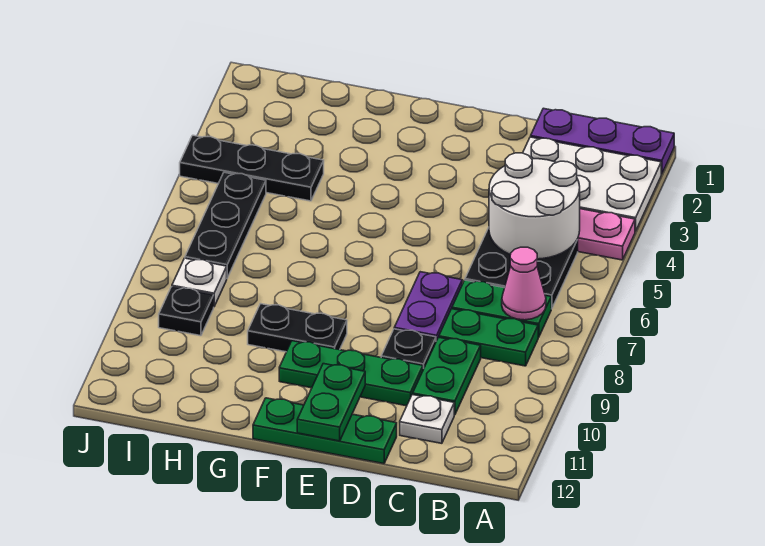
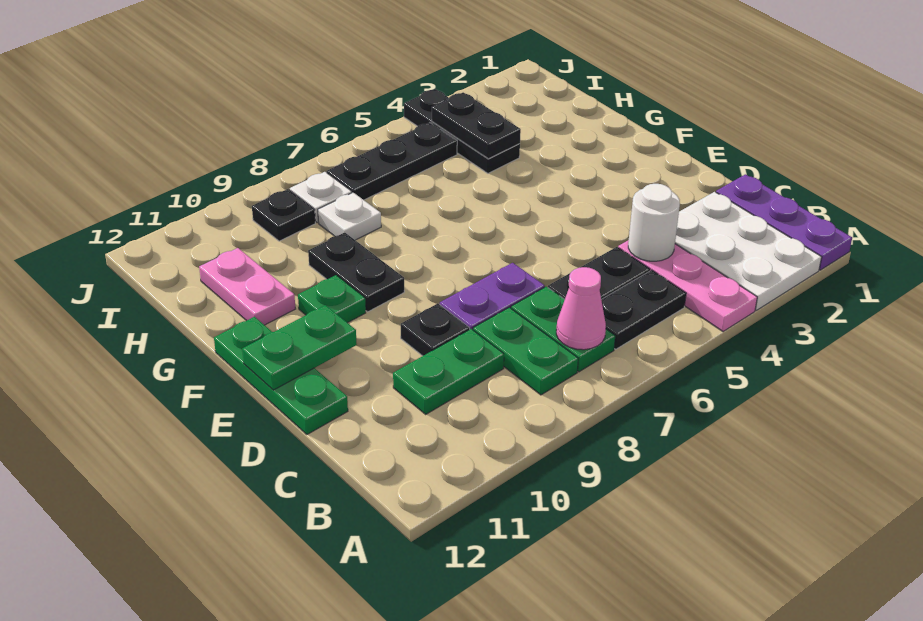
white 2x2 round brick [489,153,580,259] -> white 1x1 round brick [628,184,680,261]
white 1x1 plate [400,395,454,443] -> white 1x1 plate moved to [318,192,381,240]
green 1x3 plate [279,341,423,406] -> green 1x1 plate [298,275,366,323]
none -> pink 1x2 plate [199,248,295,325]
none -> black 1x2 plate [432,92,521,159]

